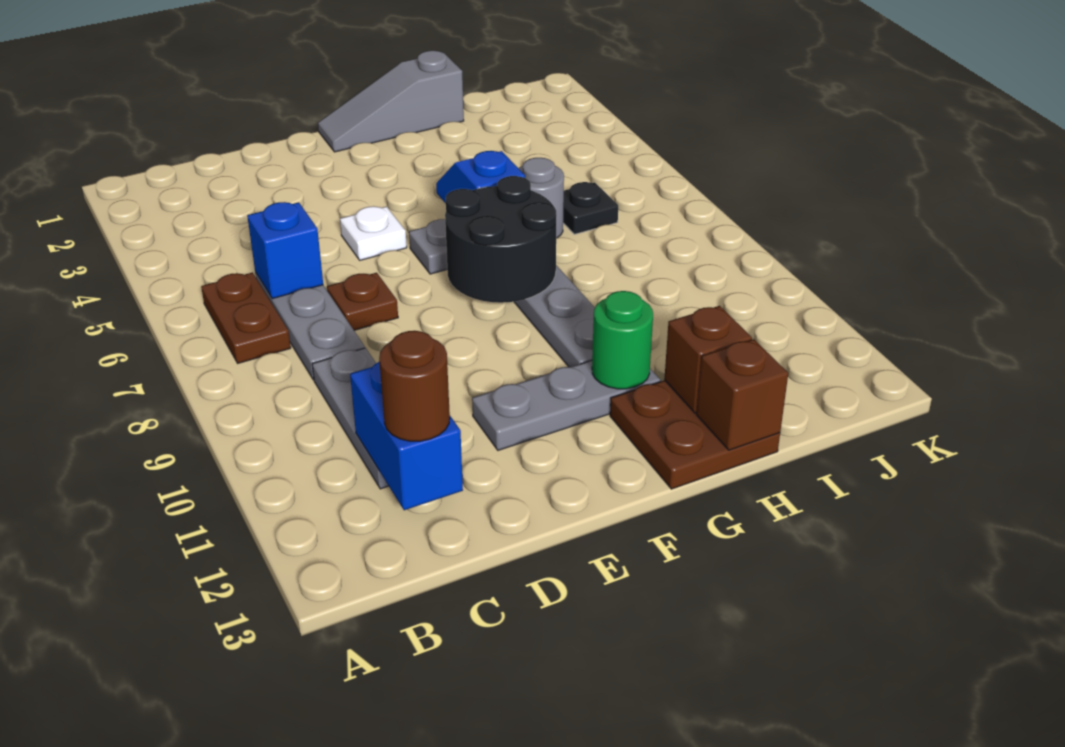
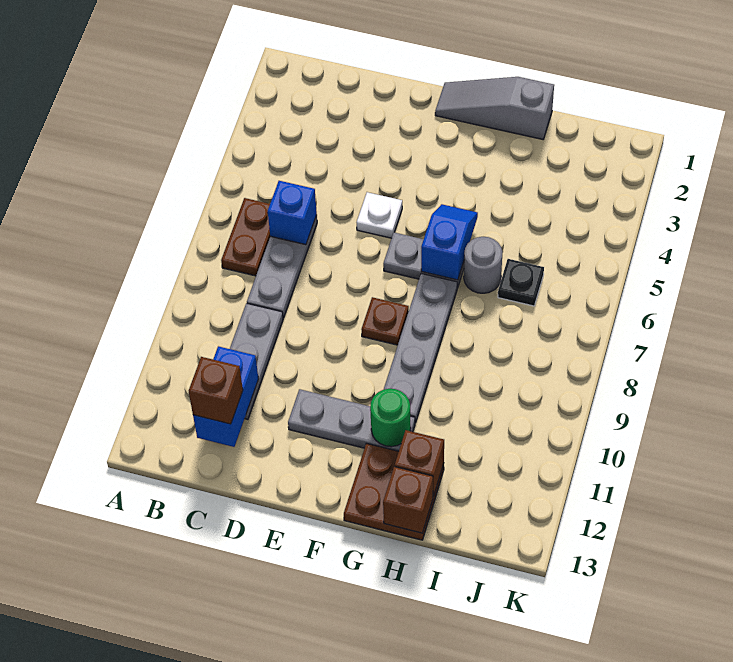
brown 1x1 round brick [379,331,450,441] -> brown 1x1 brick [189,357,243,424]
brown 1x1 plate [327,273,398,330] -> brown 1x1 plate moved to [361,297,409,345]
black 2x2 round brick [445,176,556,303] -> none

